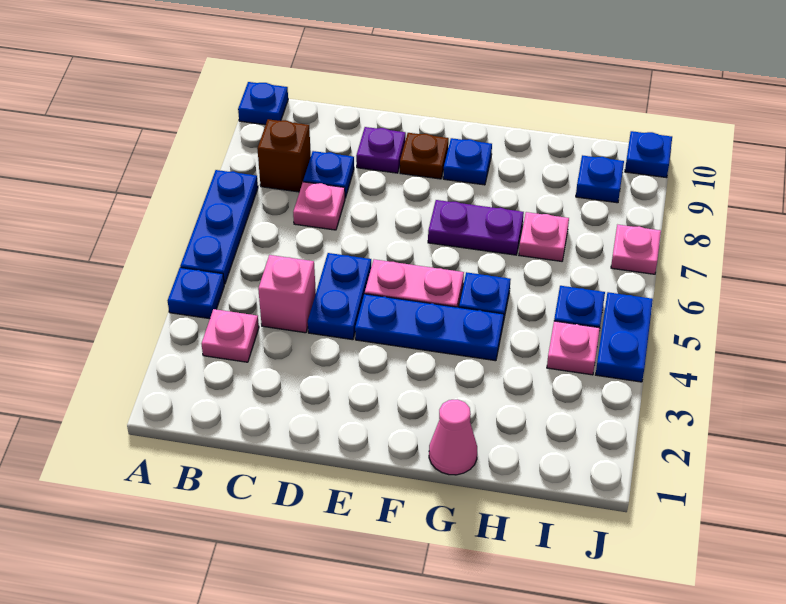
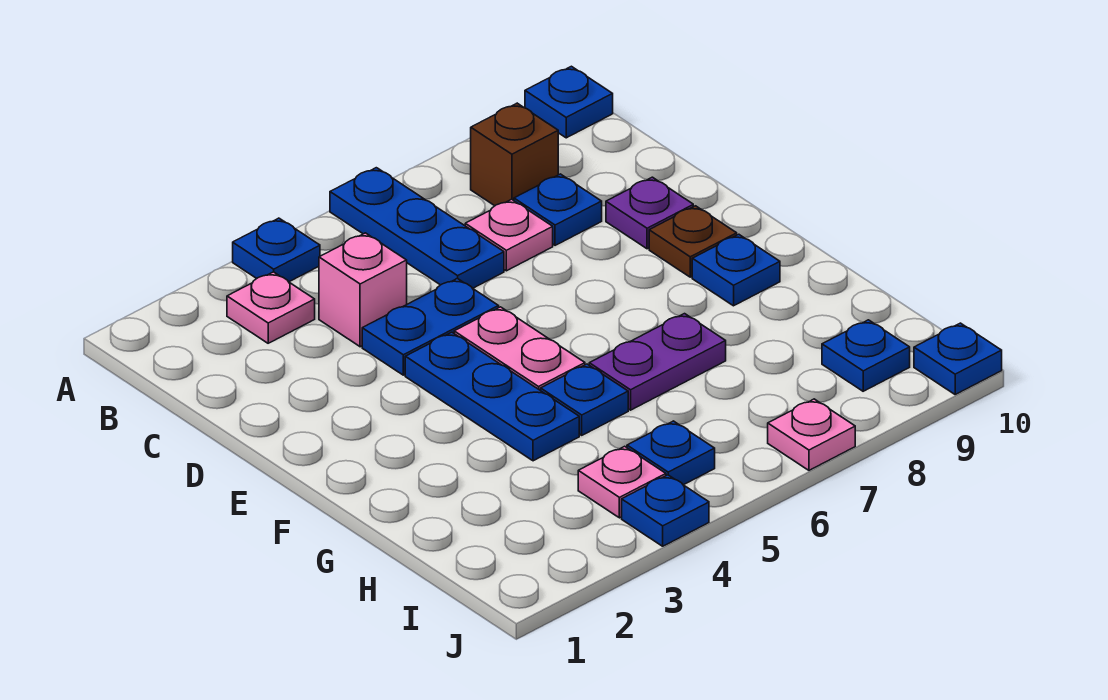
blue 1x3 plate [180,170,258,284] -> blue 1x3 plate turned to [330,168,504,288]
purple 1x2 plate [428,200,524,255] -> purple 1x2 plate turned to [589,314,726,410]
pink 1x1 cone [429,399,477,475] -> none
pink 1x1 plate [519,212,569,261] -> none
blue 1x2 plate [596,292,653,382] -> blue 1x1 plate [622,475,709,546]

